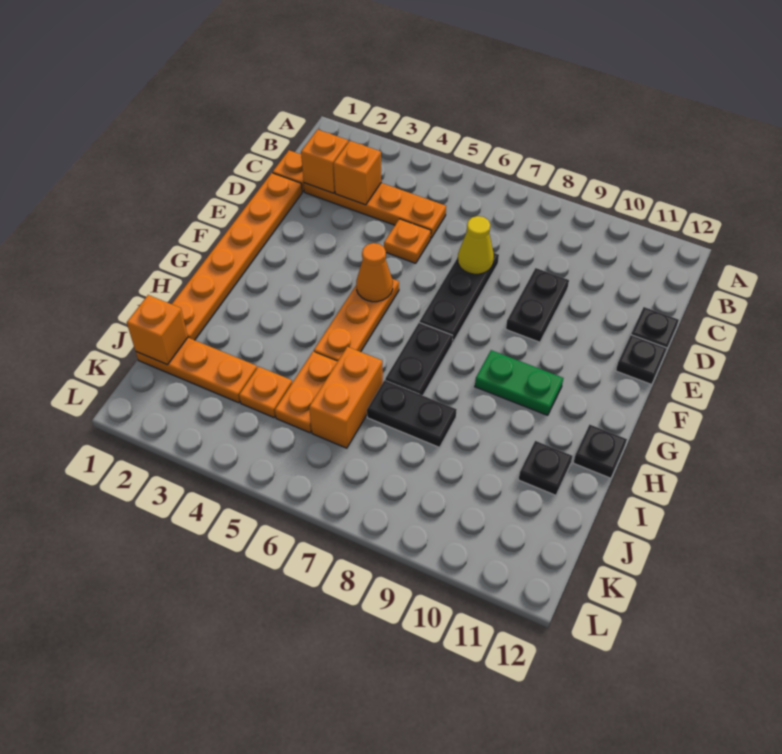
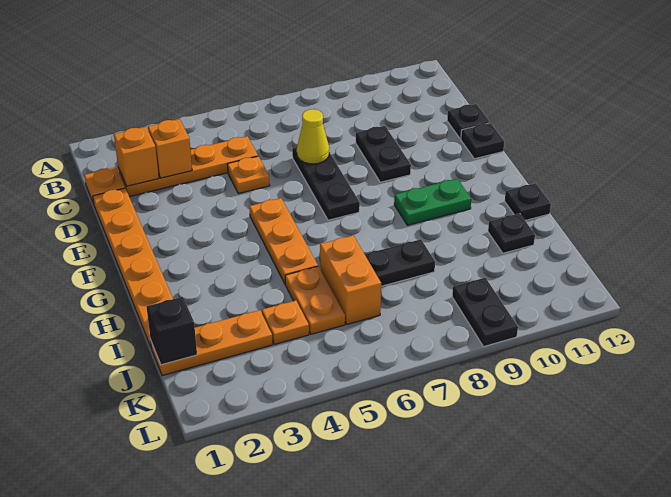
orange 1x1 cone [356,243,393,302] -> none
black 1x2 plate [385,322,453,395] -> black 1x2 plate moved to [452,278,518,347]
orange 1x1 brick [127,295,188,365] -> black 1x1 brick [146,297,197,365]

